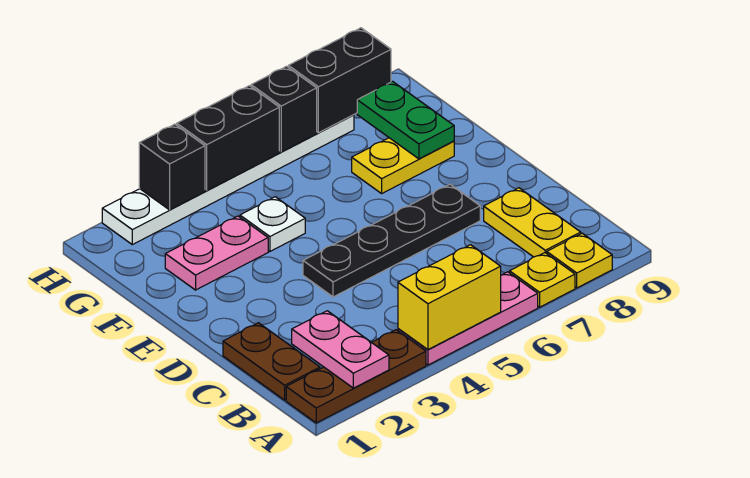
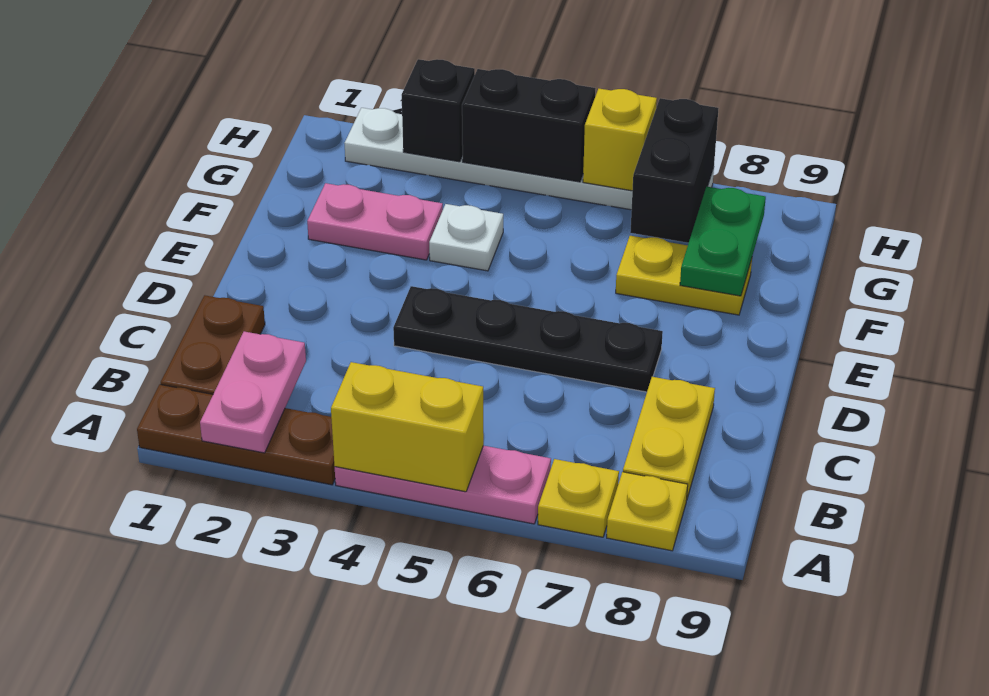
black 1x1 brick [251,66,317,152] -> yellow 1x1 brick [583,89,657,191]
black 1x2 brick [288,28,391,133] -> black 1x2 brick turned to [630,98,718,243]

